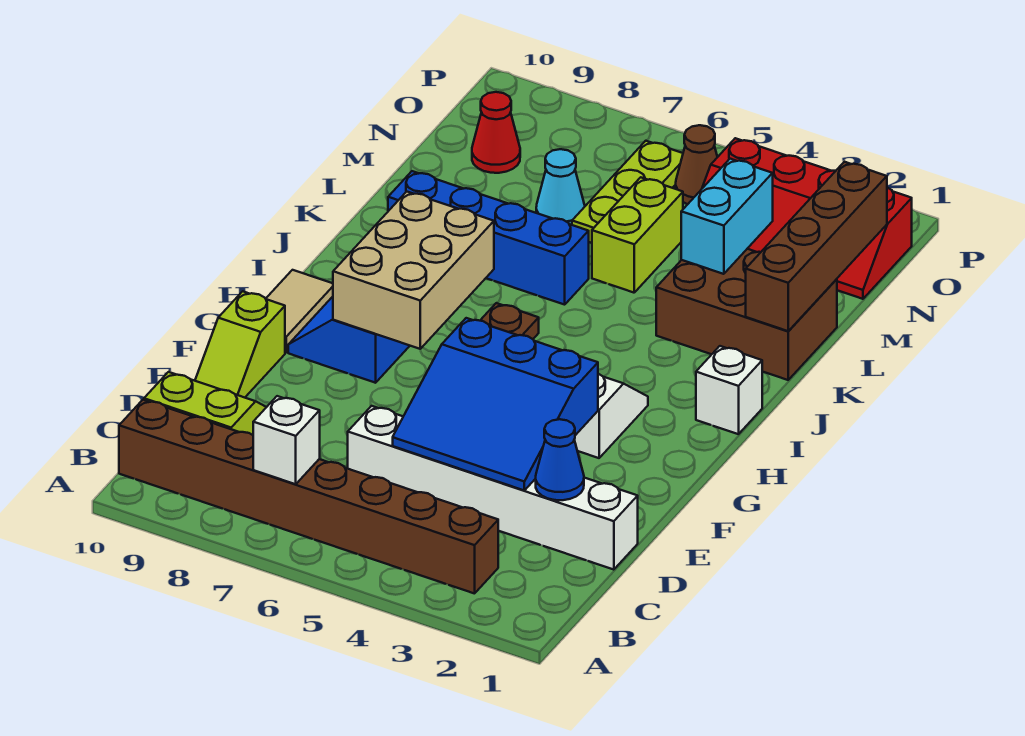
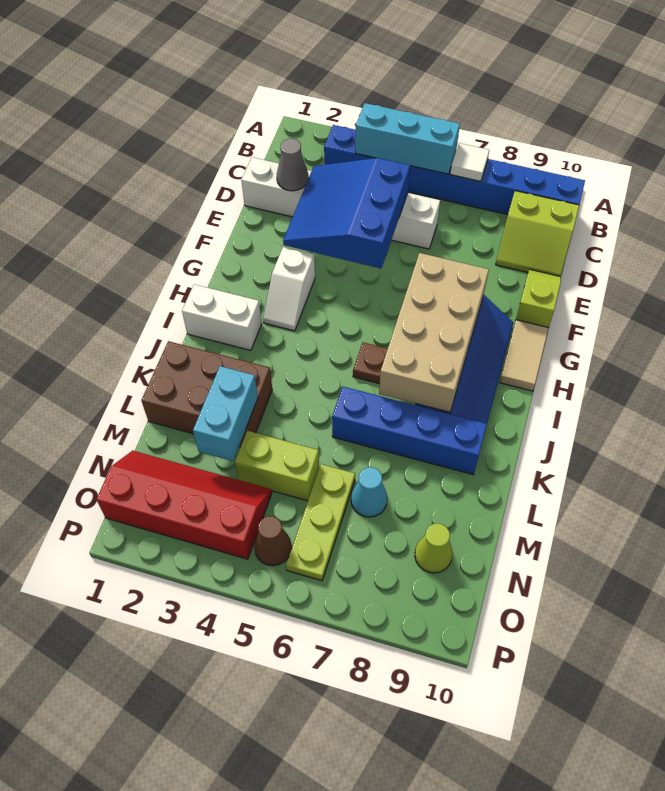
brown 1x8 brick [119,400,498,594] -> blue 1x8 brick [324,125,585,215]
none -> cyan 1x3 brick [355,103,460,174]
white 1x1 brick [253,396,320,484] -> white 1x1 tile [450,143,489,181]
blue 1x1 cone [536,419,584,500] -> grey 1x1 cone [277,139,308,191]
blue 3x3 slope [393,318,598,490] -> blue 3x3 slope turned to [283,158,410,268]
tan 2x3 brick [333,192,494,349] -> tan 2x4 brick [379,253,489,412]
white 1x1 brick [696,346,762,434] -> white 1x2 brick [182,284,262,350]
brown 1x4 brick [746,162,887,331] -> none
lime 1x2 brick [592,177,683,293] -> lime 1x2 brick turned to [235,431,319,501]
red 1x1 cone [472,92,520,173] -> lime 1x1 cone [415,524,453,573]

